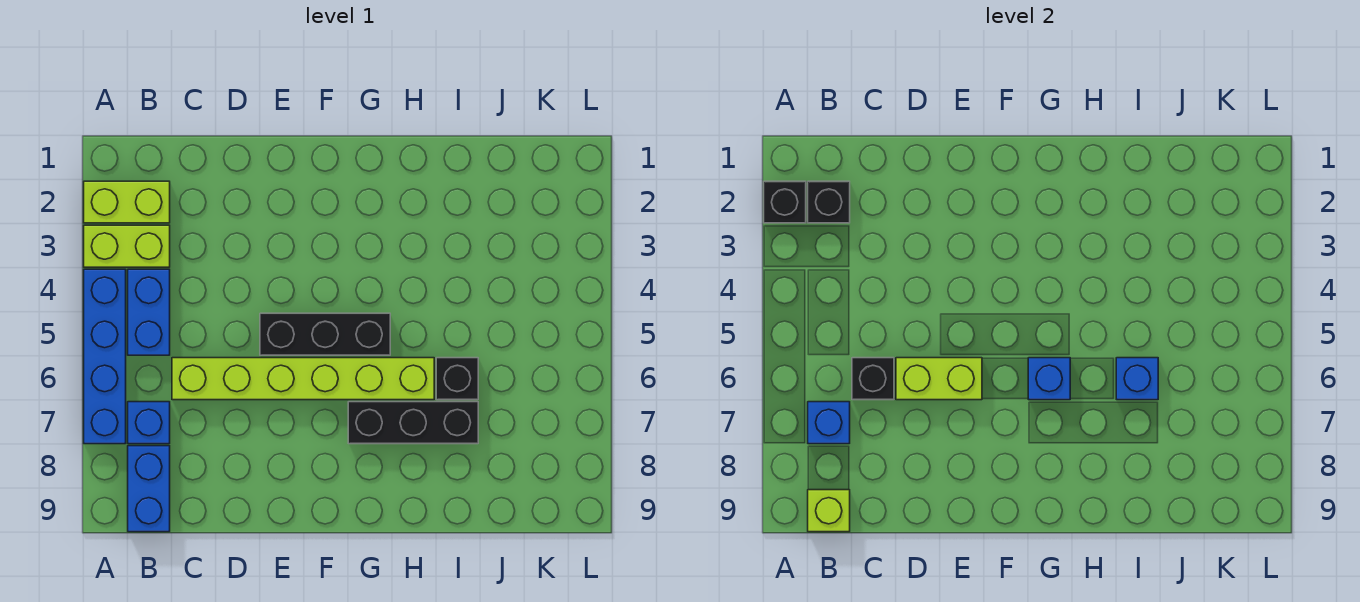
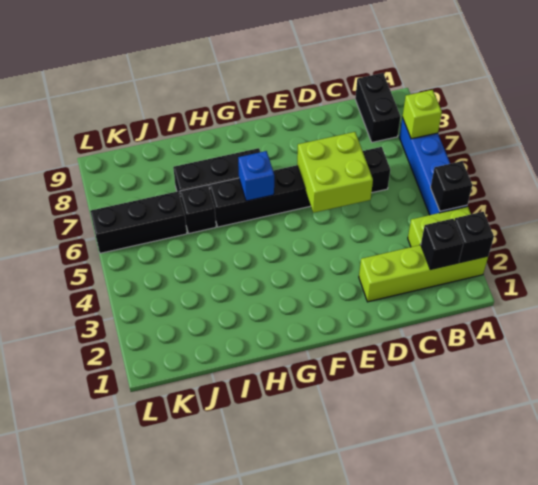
lime 1x2 brick [84,181,170,223] -> lime 1x4 brick [359,245,488,302]
blue 1x2 brick [128,269,170,355] -> none
blue 1x1 brick [128,402,170,444] -> none
blue 1x1 brick [808,402,850,444] -> none
blue 1x2 brick [128,446,170,532] -> black 1x2 brick [355,73,401,142]
lime 1x1 brick [808,490,850,532] -> lime 1x1 brick moved to [402,90,442,139]
lime 1x6 brick [172,358,434,400] -> black 1x6 brick [210,147,390,227]
black 1x1 brick [852,358,894,400] -> black 1x1 brick moved to [431,161,472,211]
lime 1x2 brick [896,358,982,400] -> lime 2x2 brick [297,132,373,213]
black 1x3 brick [260,313,390,355] -> black 1x3 brick moved to [90,191,187,253]
blue 1x1 brick [1116,358,1158,400] -> none

